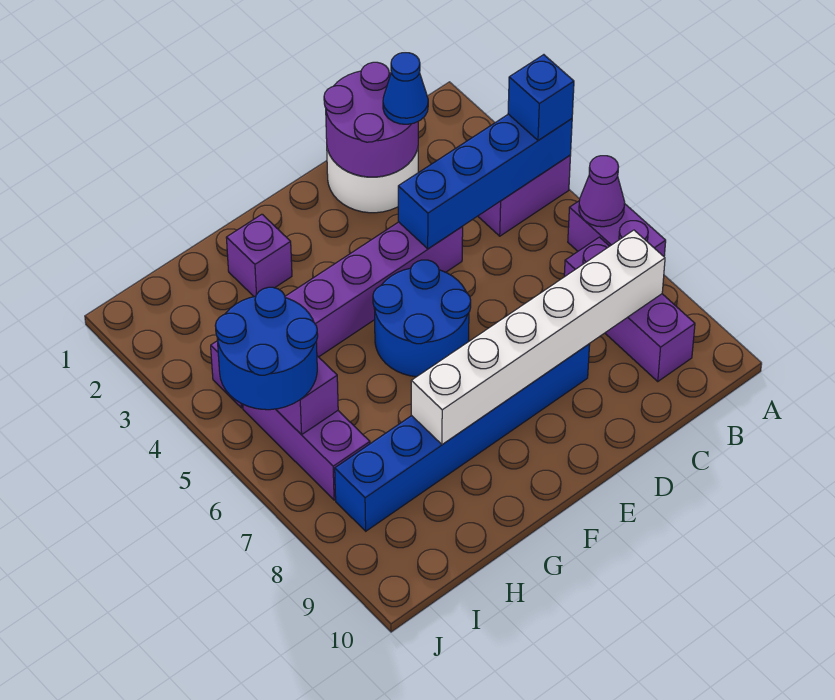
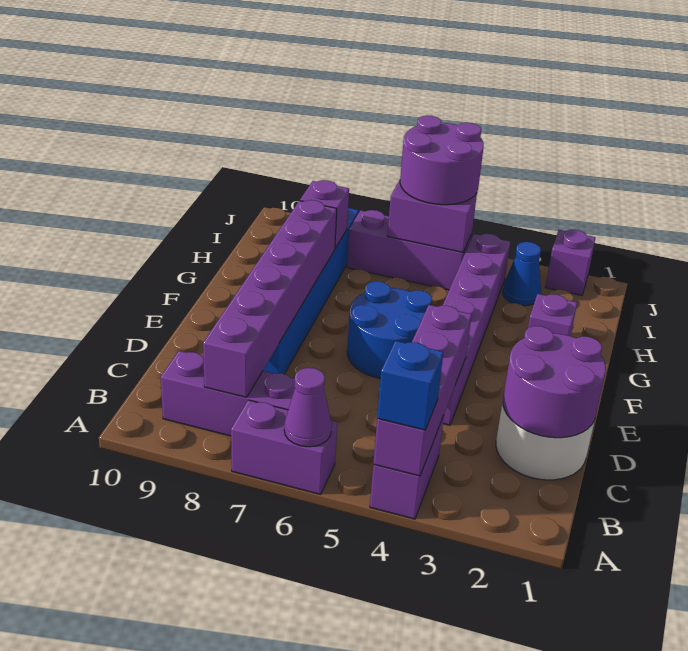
blue 1x4 brick [398,114,572,249] -> purple 1x4 brick [373,305,472,476]
white 1x6 brick [411,230,665,445] -> purple 1x6 brick [203,200,337,397]
blue 1x1 cone [383,53,428,124] -> blue 1x1 cone moved to [503,242,541,306]
none -> purple 1x1 brick [300,180,349,248]
blue 2x2 round brick [215,287,318,410] -> purple 2x2 round brick [400,115,484,205]
none -> purple 1x1 brick [545,230,596,295]

